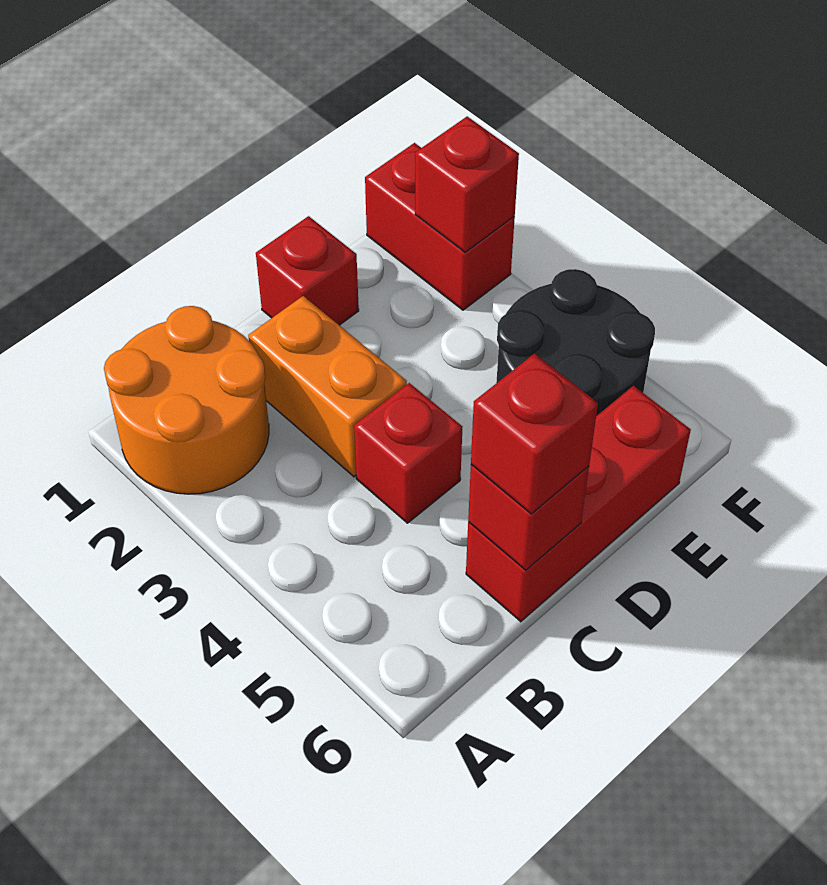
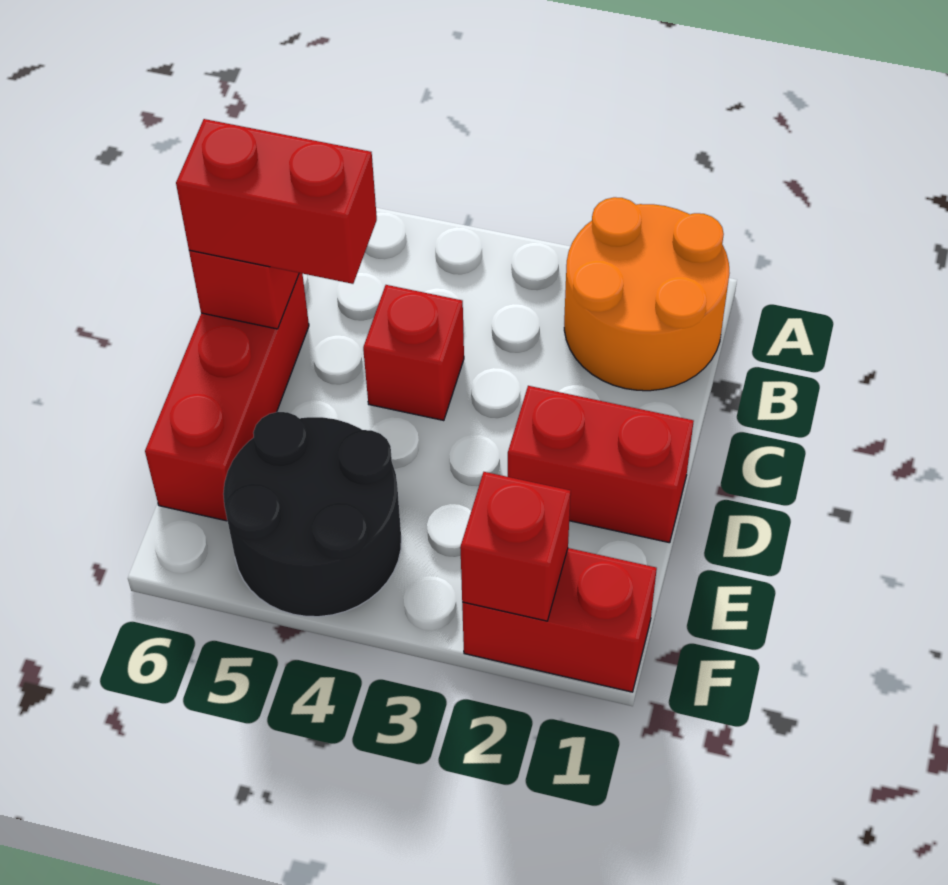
orange 1x2 brick [248,296,407,477] -> none
red 1x1 brick [471,353,598,514] -> red 1x2 brick [176,119,377,284]
red 1x1 brick [256,216,359,325] -> red 1x2 brick [508,386,694,543]

